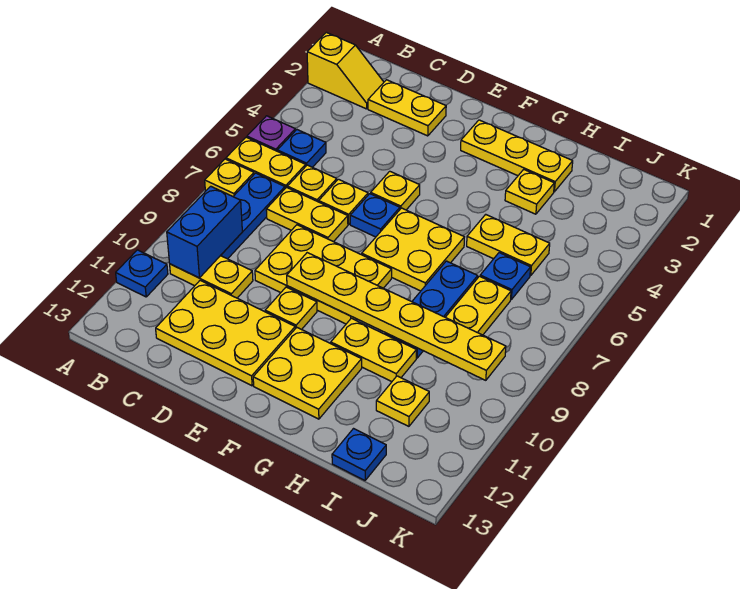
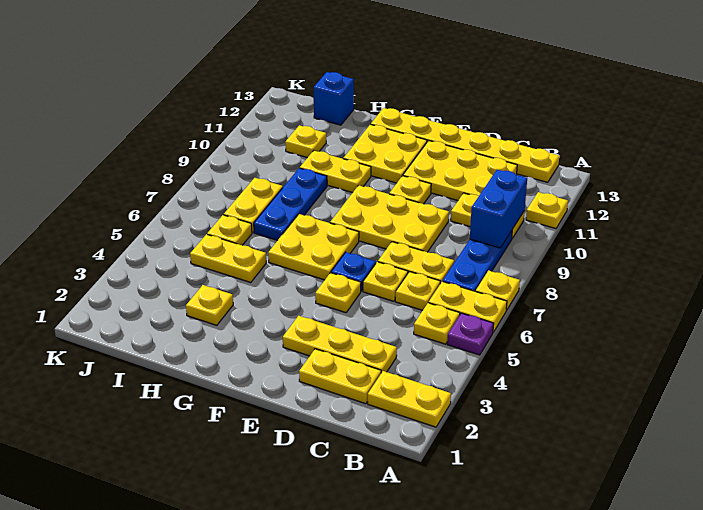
yellow 1x2 slope [307,32,384,109] -> yellow 1x2 plate [368,371,451,427]
blue 1x1 plate [116,250,168,297] -> yellow 1x1 plate [526,192,568,229]
blue 1x1 plate [277,130,326,167] -> yellow 1x1 plate [414,303,460,344]
yellow 1x6 plate [287,253,506,380] -> yellow 1x6 plate moved to [371,108,559,182]
yellow 1x3 plate [461,120,573,192] -> yellow 1x3 plate moved to [283,316,397,373]
blue 1x1 plate [480,253,531,299] -> yellow 1x1 plate [207,215,252,245]
blue 1x1 plate [332,429,386,480] -> blue 1x1 brick [314,72,354,125]

